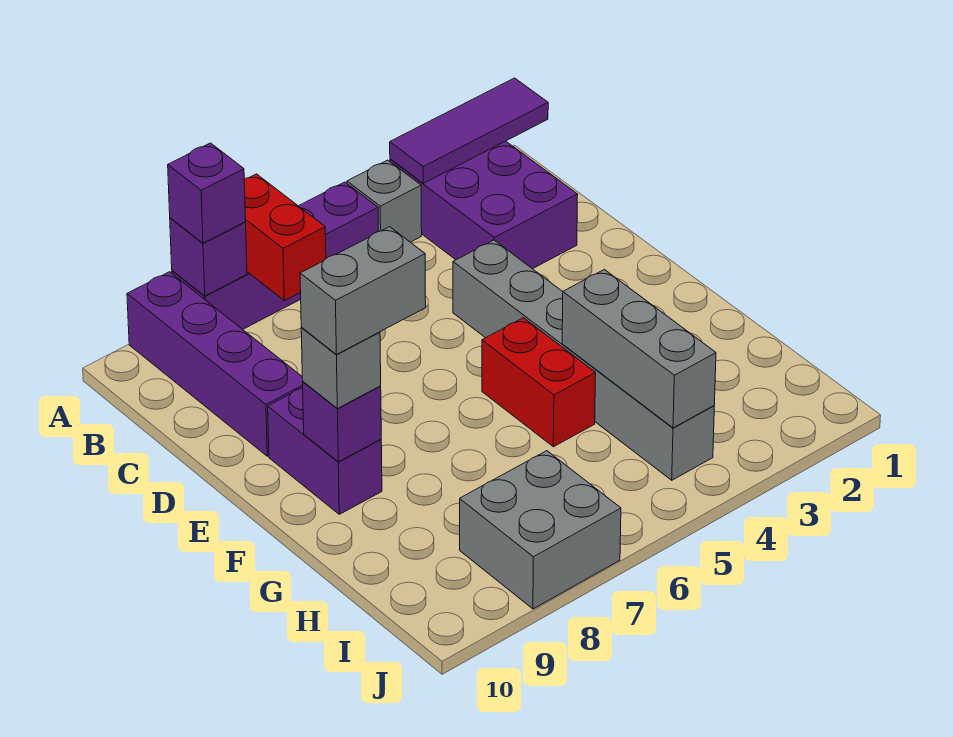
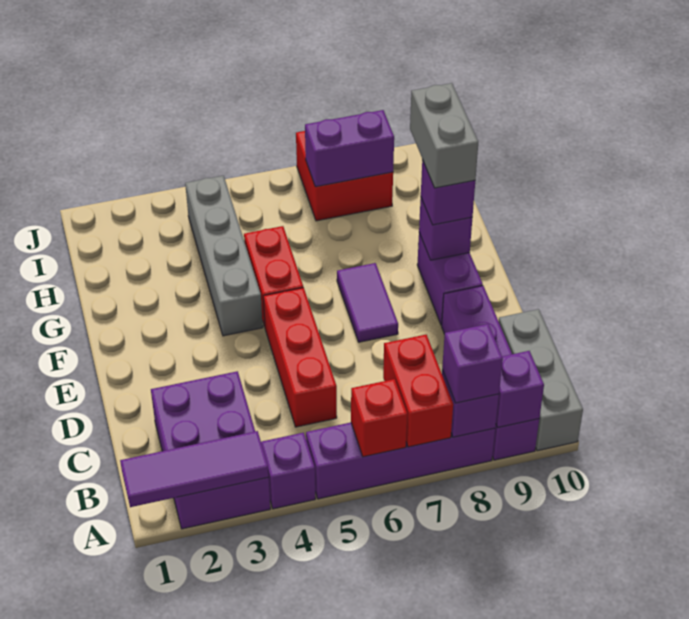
grey 1x1 brick [347,160,422,242] -> purple 1x1 brick [261,433,315,509]
none -> red 1x1 brick [351,379,407,457]
none -> purple 1x1 brick [496,351,544,428]
none -> red 1x3 brick [263,288,337,427]
grey 1x6 brick [453,240,714,480] -> grey 1x4 brick [185,176,263,336]
none -> purple 1x2 tile [337,263,398,342]
grey 1x2 brick [300,227,426,355] -> grey 1x2 brick turned to [410,83,478,188]
grey 1x1 brick [301,328,381,409] -> purple 1x1 brick [421,160,475,225]
grey 1x3 brick [562,269,716,428] -> grey 1x3 brick moved to [499,309,583,451]
grey 2x2 brick [460,451,621,609] -> red 2x2 brick [296,131,393,221]
none -> purple 1x2 brick [305,110,394,187]

